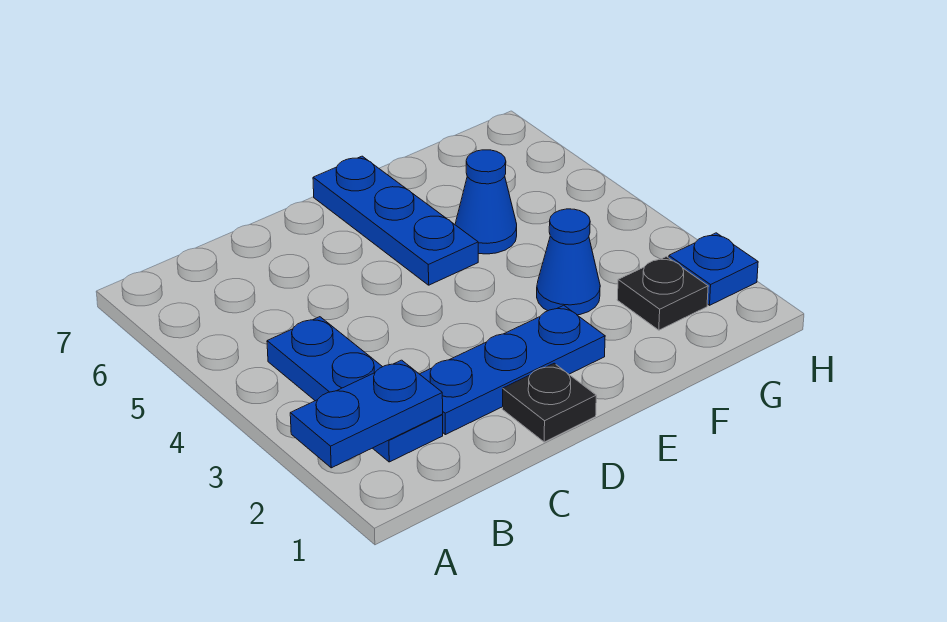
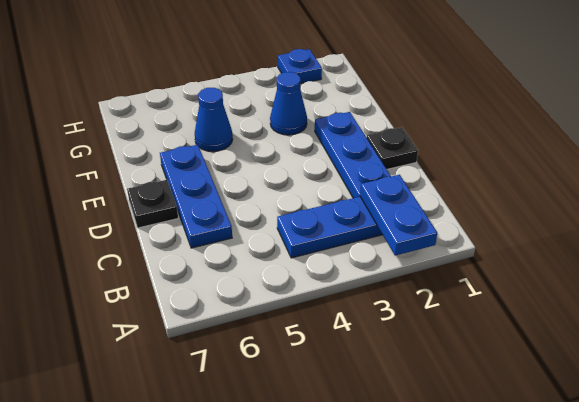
blue 1x3 plate [313,156,478,285] -> blue 1x3 plate turned to [160,145,232,248]
black 1x1 plate [617,257,708,330] -> black 1x1 plate moved to [127,180,178,228]

